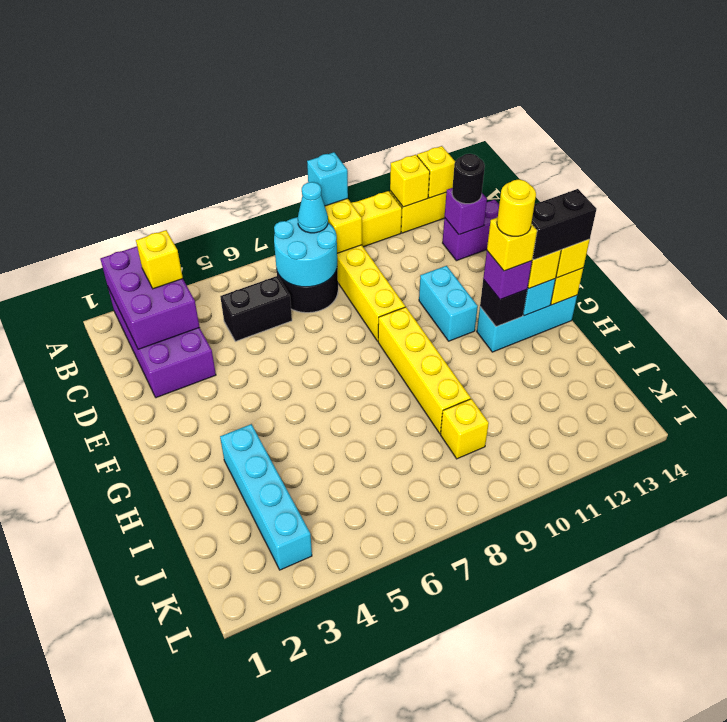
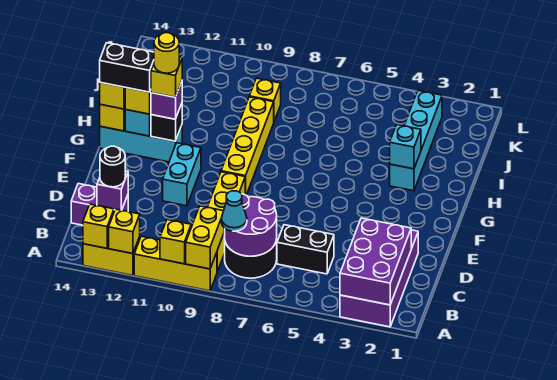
cyan 1x1 brick [307,152,348,206] -> cyan 1x1 brick moved to [390,125,421,169]
yellow 1x1 brick [136,230,183,289] -> yellow 1x1 brick moved to [160,220,191,264]
cyan 2x2 round brick [274,217,337,287] -> purple 2x2 round brick [225,194,277,256]

